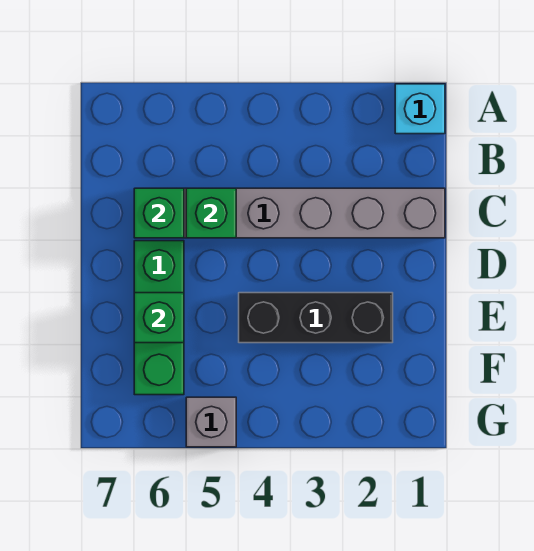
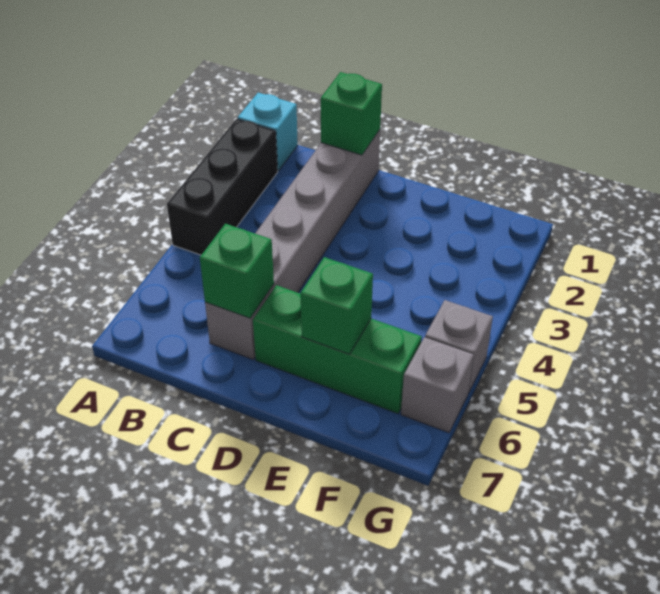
green 1x1 brick [186,188,236,238] -> green 1x1 brick moved to [321,72,382,155]
black 1x3 brick [239,293,393,343] -> black 1x3 brick moved to [167,119,278,255]
none -> grey 1x1 brick [401,337,474,433]

